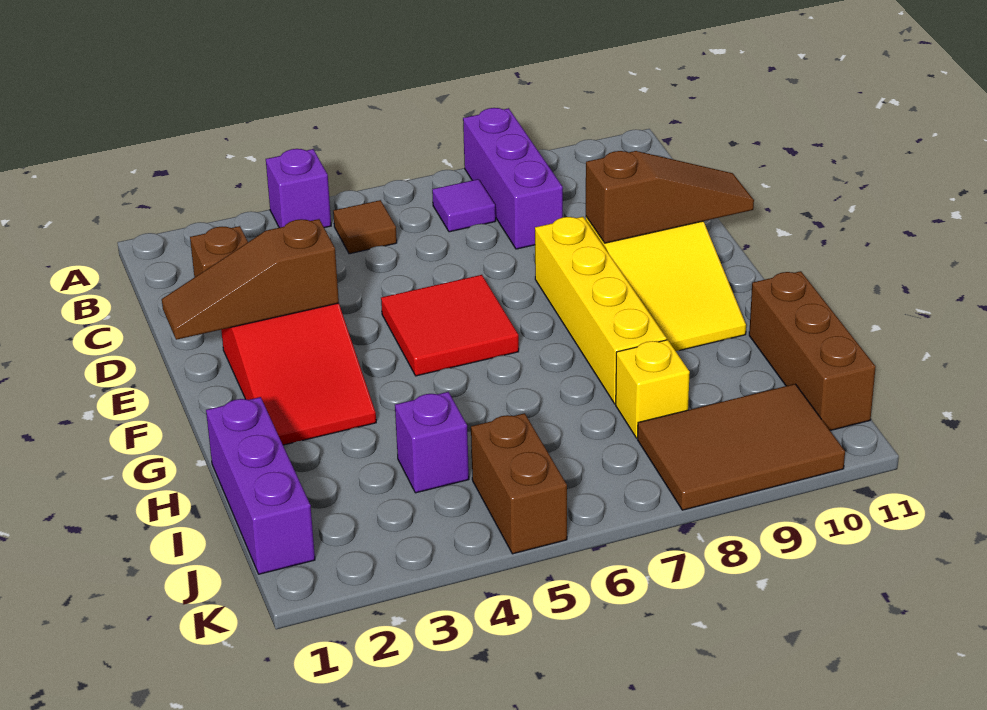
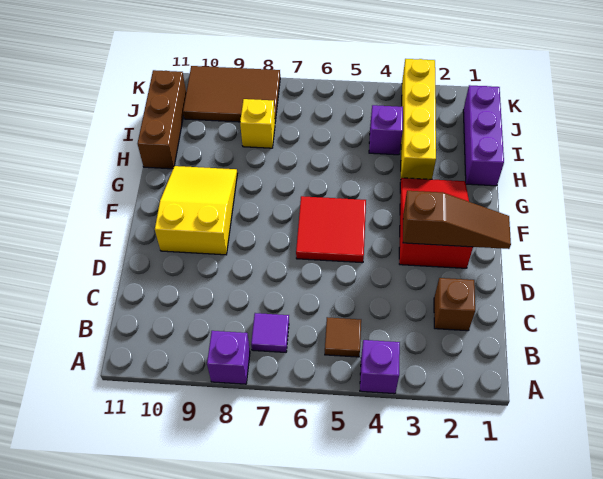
purple 1x3 brick [463,108,563,249] -> purple 1x1 brick [207,331,250,384]
yellow 1x4 brick [535,217,667,404] -> yellow 1x4 brick moved to [401,59,436,179]
brown 1x3 slope [586,151,754,243] -> none
brown 1x2 brick [471,413,567,554] -> none

